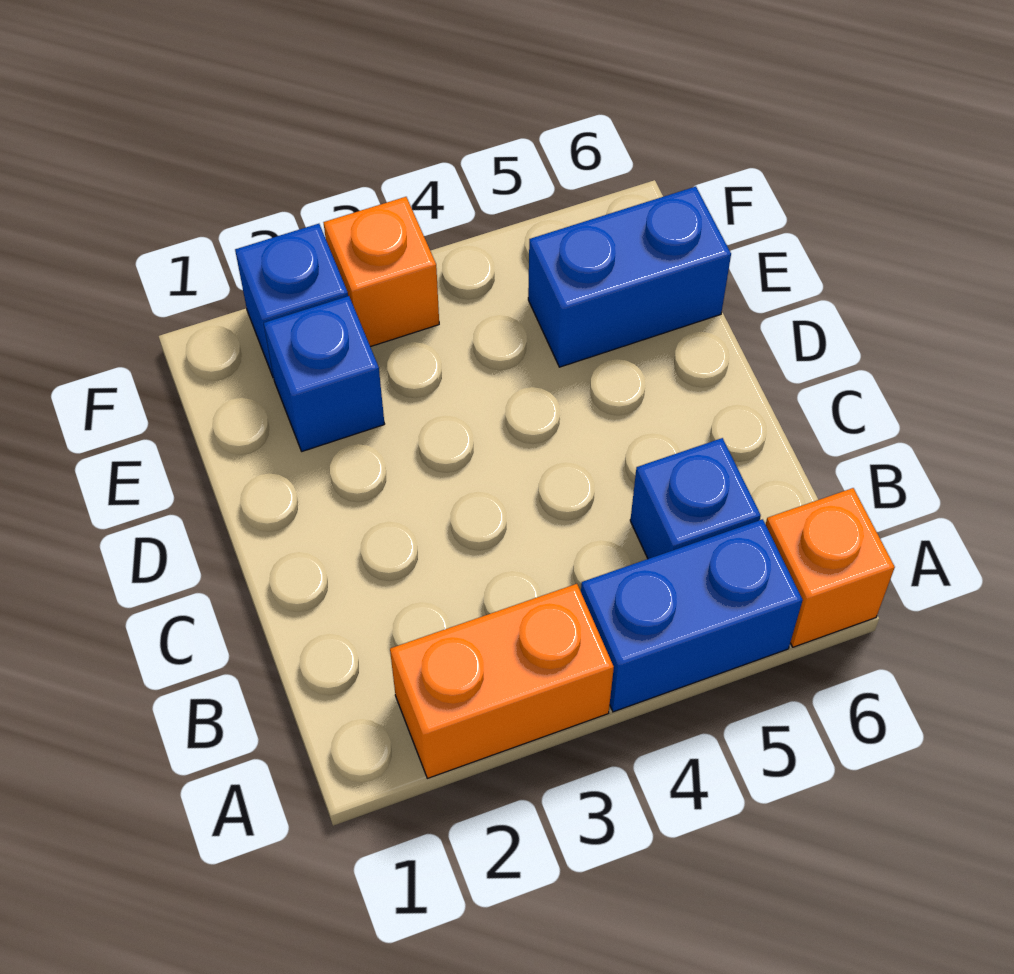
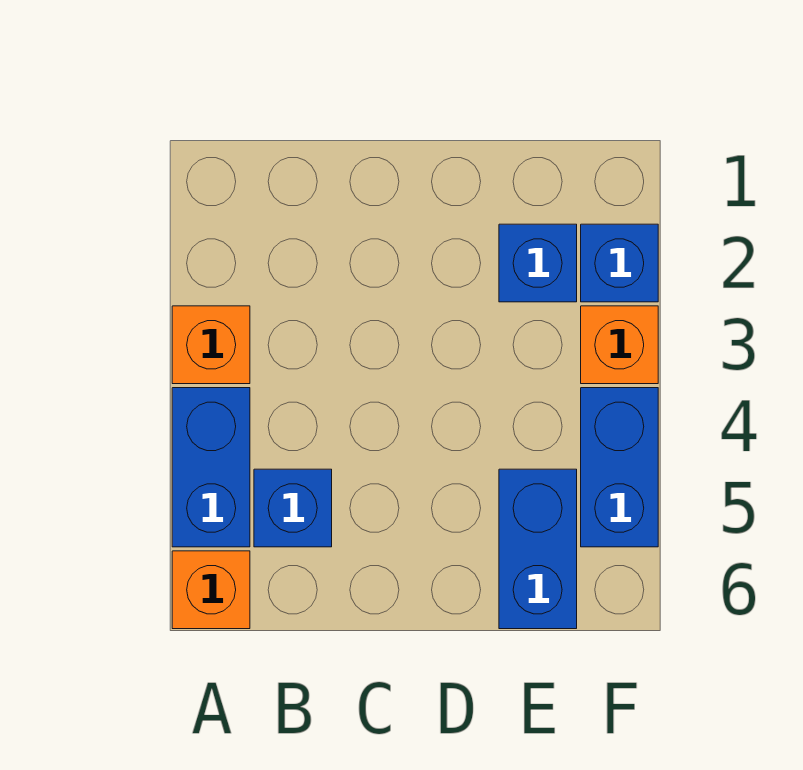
orange 1x2 brick [390,584,614,778] -> orange 1x1 brick [172,306,250,384]
none -> blue 1x2 brick [581,388,658,547]

